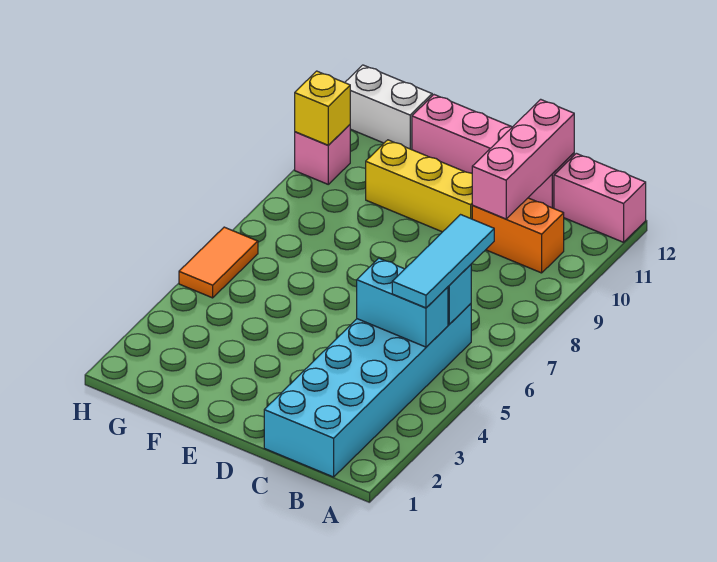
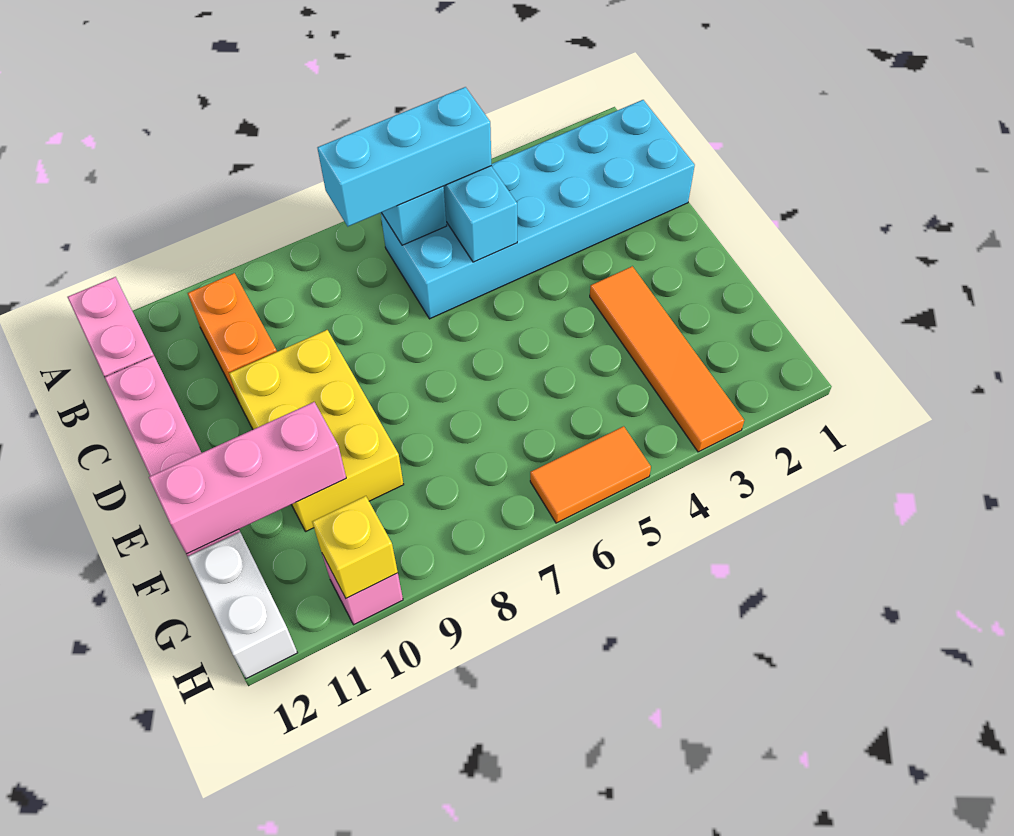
cyan 1x3 tile [392,215,494,308] -> cyan 1x3 brick [317,87,491,226]
pink 1x3 brick [472,99,574,219] -> pink 1x3 brick moved to [149,402,346,554]
yellow 1x3 brick [366,140,473,232] -> yellow 2x3 brick [229,330,404,532]
none -> orange 1x4 tile [590,266,744,452]

